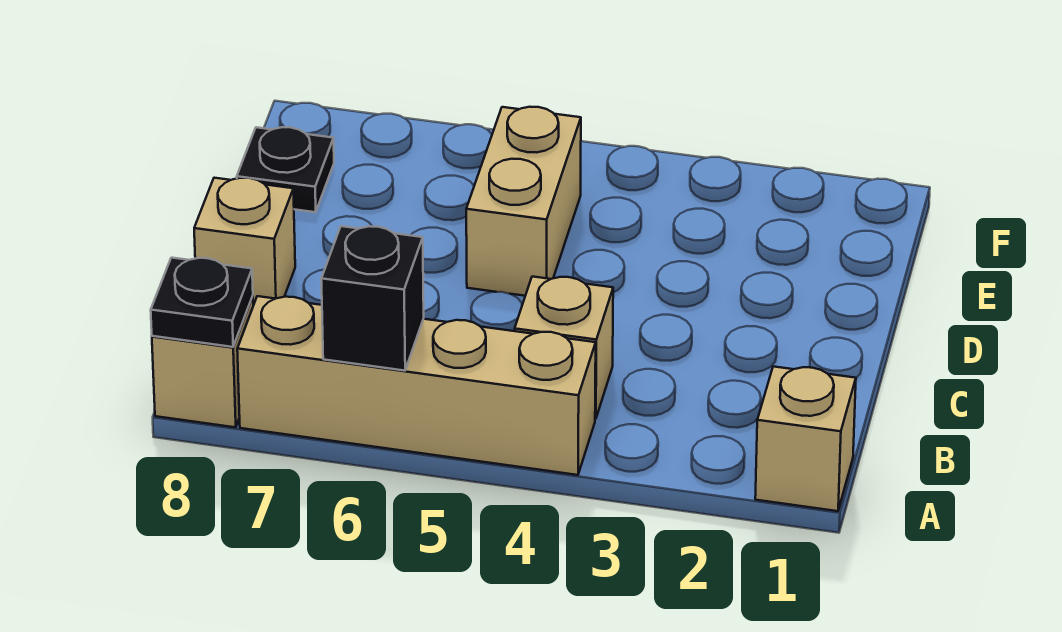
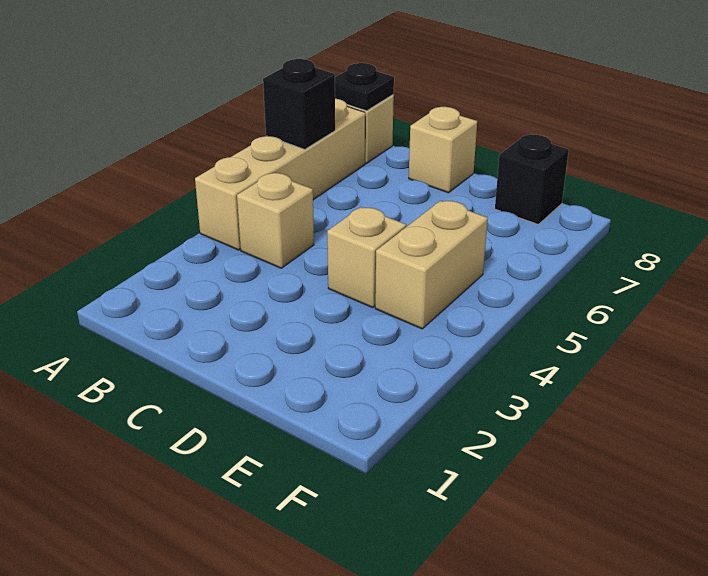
tan 1x1 brick [755,367,856,511] -> tan 1x1 brick moved to [327,207,406,308]
tan 1x2 brick [466,107,581,296] -> tan 1x2 brick turned to [375,201,488,329]
black 1x1 plate [237,127,334,212] -> black 1x1 brick [495,135,569,225]

